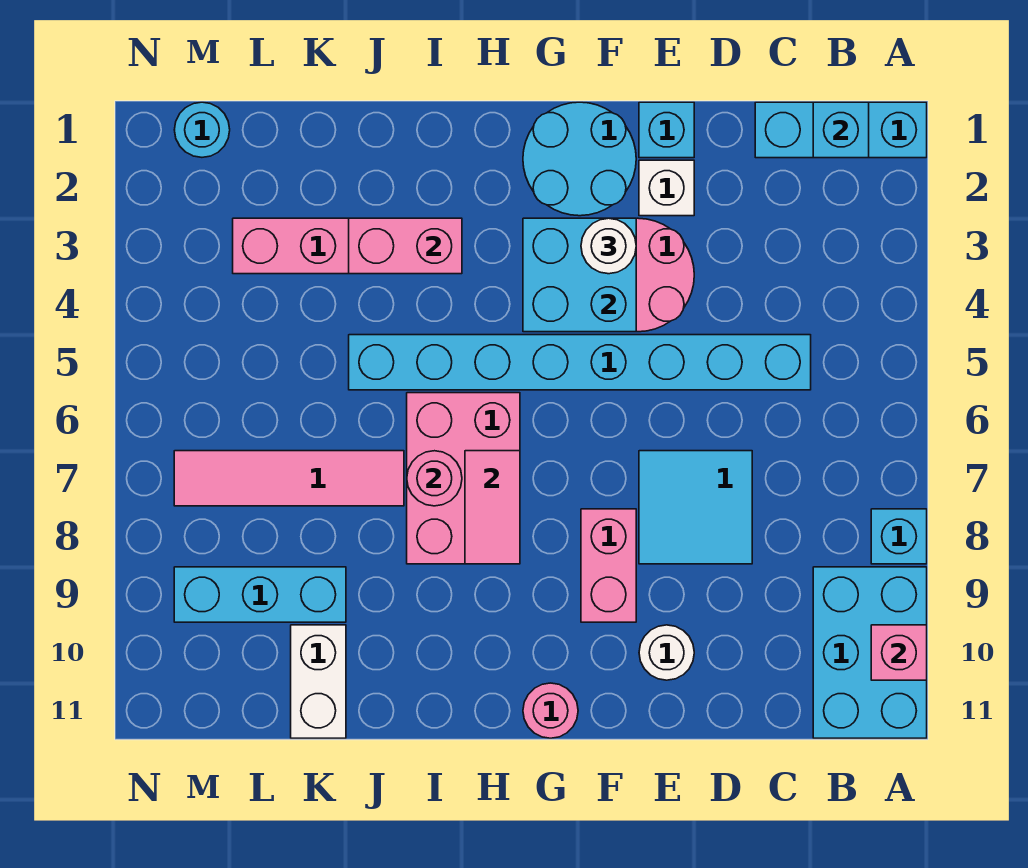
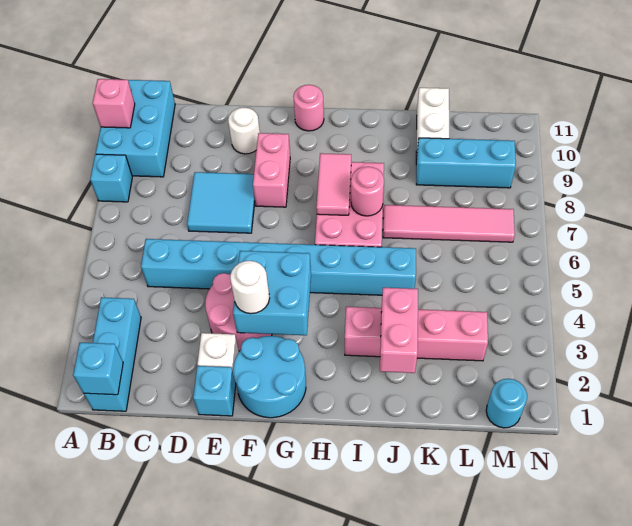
cyan 1x3 brick [755,102,927,158] -> cyan 1x3 brick turned to [84,297,141,411]
pink 1x2 brick [349,218,462,274] -> pink 1x2 brick turned to [380,288,418,373]

